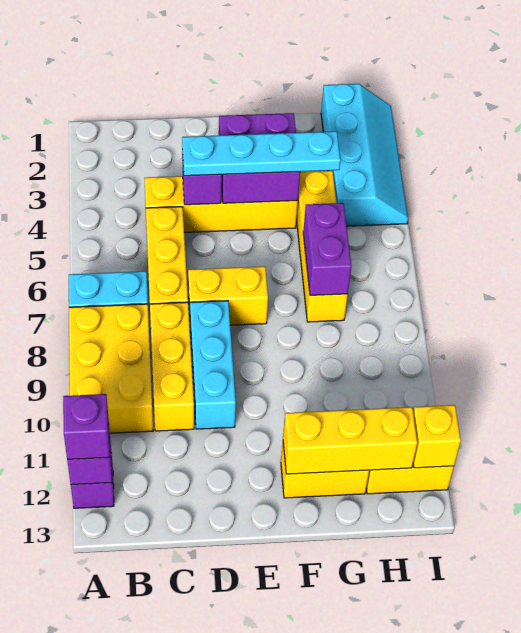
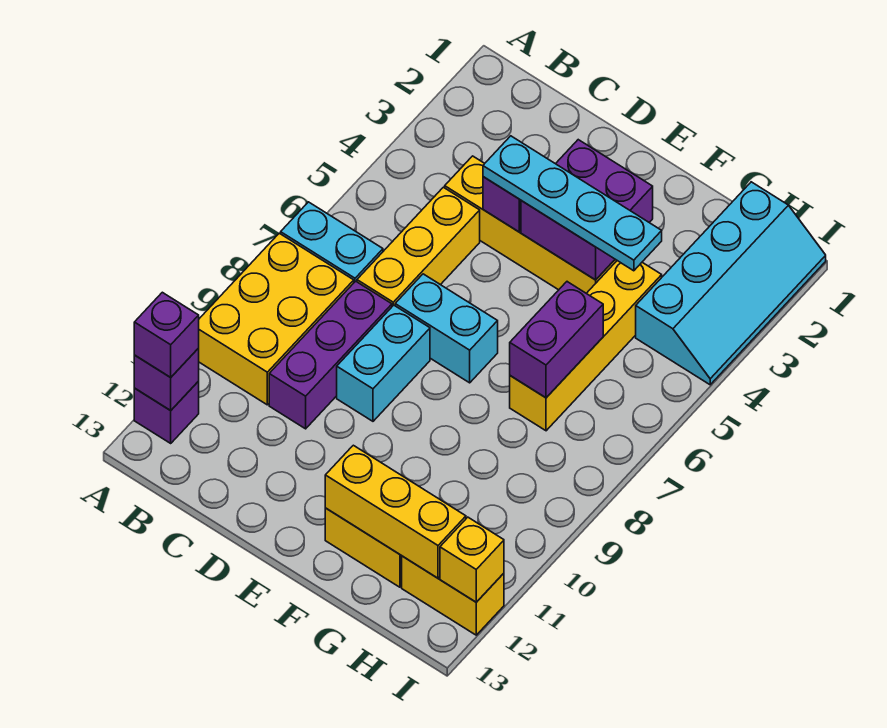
yellow 1x3 brick [150,302,194,431] -> purple 1x3 brick [269,281,392,429]
yellow 1x2 brick [188,266,268,325] -> cyan 1x2 brick [395,274,498,383]
cyan 1x3 brick [190,301,236,429] -> cyan 1x2 brick [337,305,430,421]

